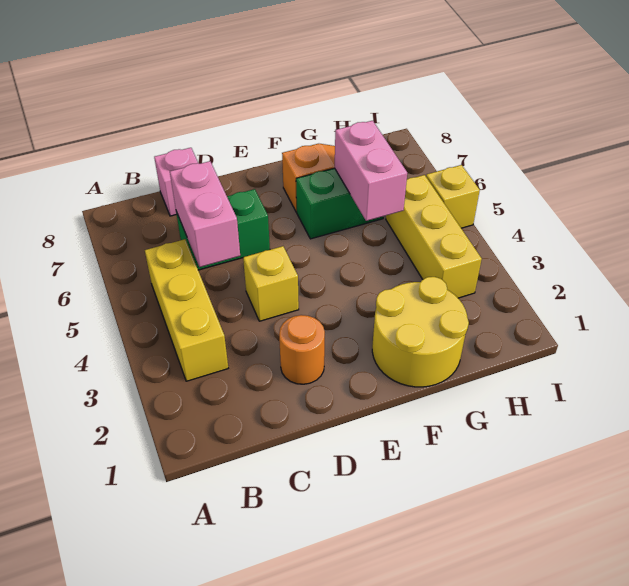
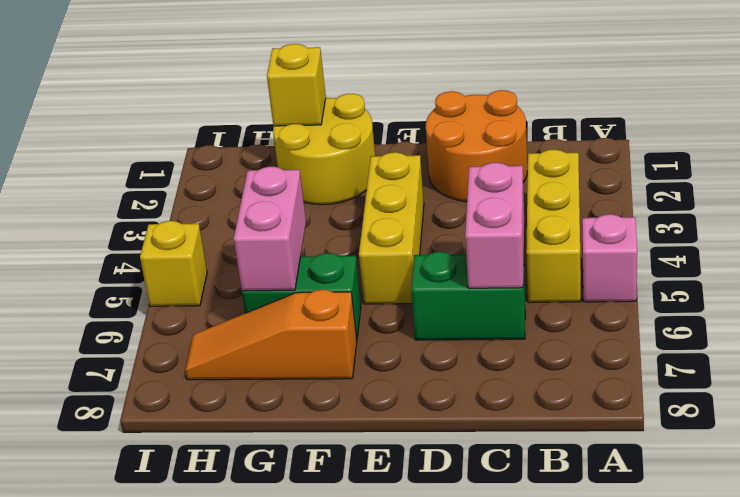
pink 1x1 brick [154,148,198,216] -> pink 1x1 brick moved to [582,214,637,302]
orange 1x1 round brick [279,315,325,384] -> orange 2x2 round brick [426,90,527,202]
yellow 1x1 brick [243,246,299,321] -> yellow 1x1 brick moved to [267,44,326,126]
yellow 1x3 brick [386,175,482,298] -> yellow 1x3 brick moved to [359,152,424,304]

